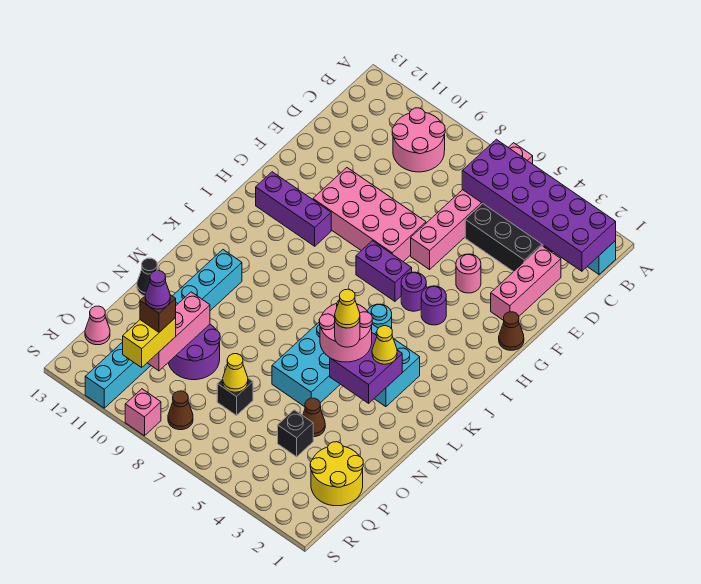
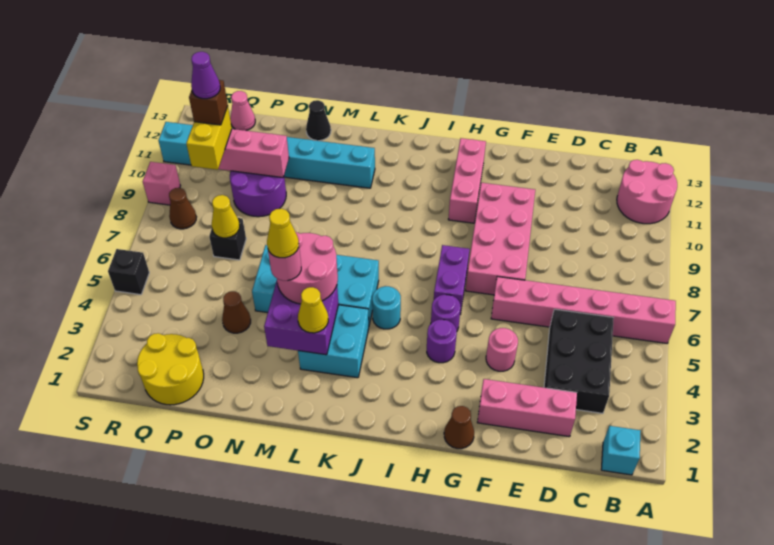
purple 2x6 brick [462,139,616,271] -> none
pink 2x2 round brick [392,108,445,172] -> pink 2x2 round brick moved to [617,160,677,224]
purple 1x3 brick [256,172,331,246] -> pink 1x3 brick [448,138,486,223]
black 1x1 brick [278,410,313,457] -> black 1x1 brick moved to [108,249,149,295]
yellow 1x2 brick [123,318,176,367] -> yellow 1x2 brick turned to [186,106,232,170]

